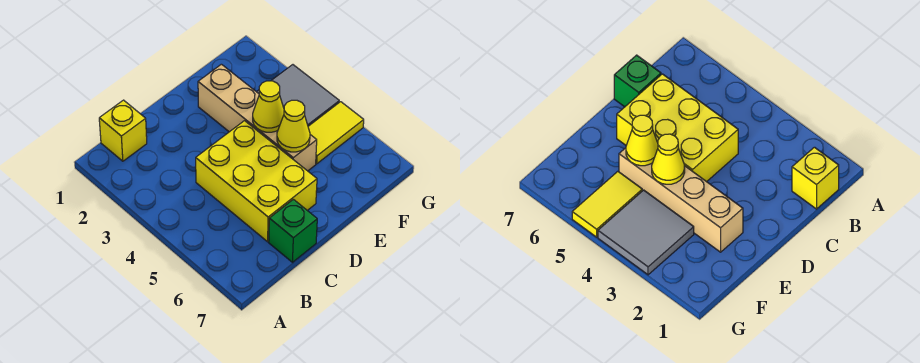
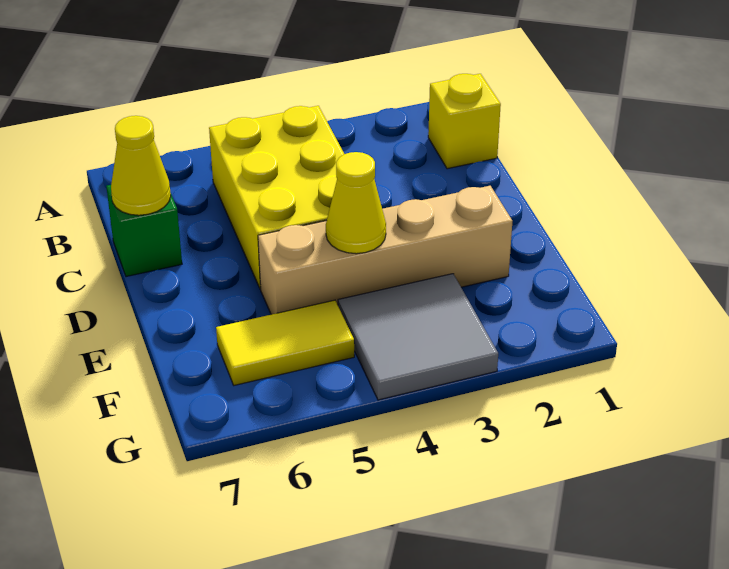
yellow 2x3 brick [196,121,317,242] -> yellow 2x3 brick turned to [209,106,344,289]
yellow 1x1 cone [277,100,310,152] -> yellow 1x1 cone moved to [111,116,171,215]
yellow 1x2 tile [308,102,364,164] -> yellow 1x2 tile turned to [216,300,354,385]

